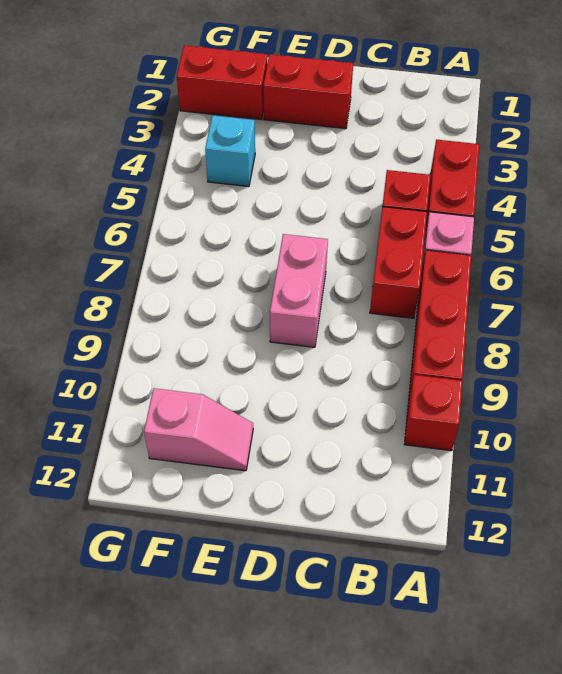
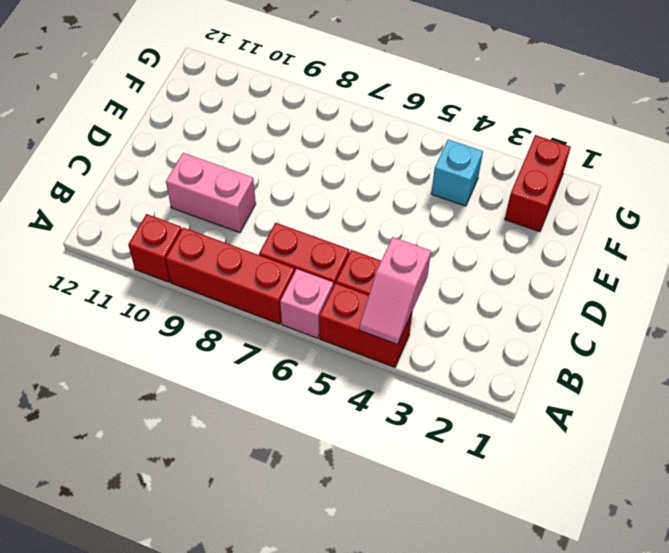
red 1x2 brick [263,54,353,129] -> none
pink 1x2 brick [270,234,328,347] -> pink 1x2 brick moved to [166,153,256,233]
pink 1x2 slope [144,388,253,471] -> pink 1x2 slope moved to [359,237,431,344]

